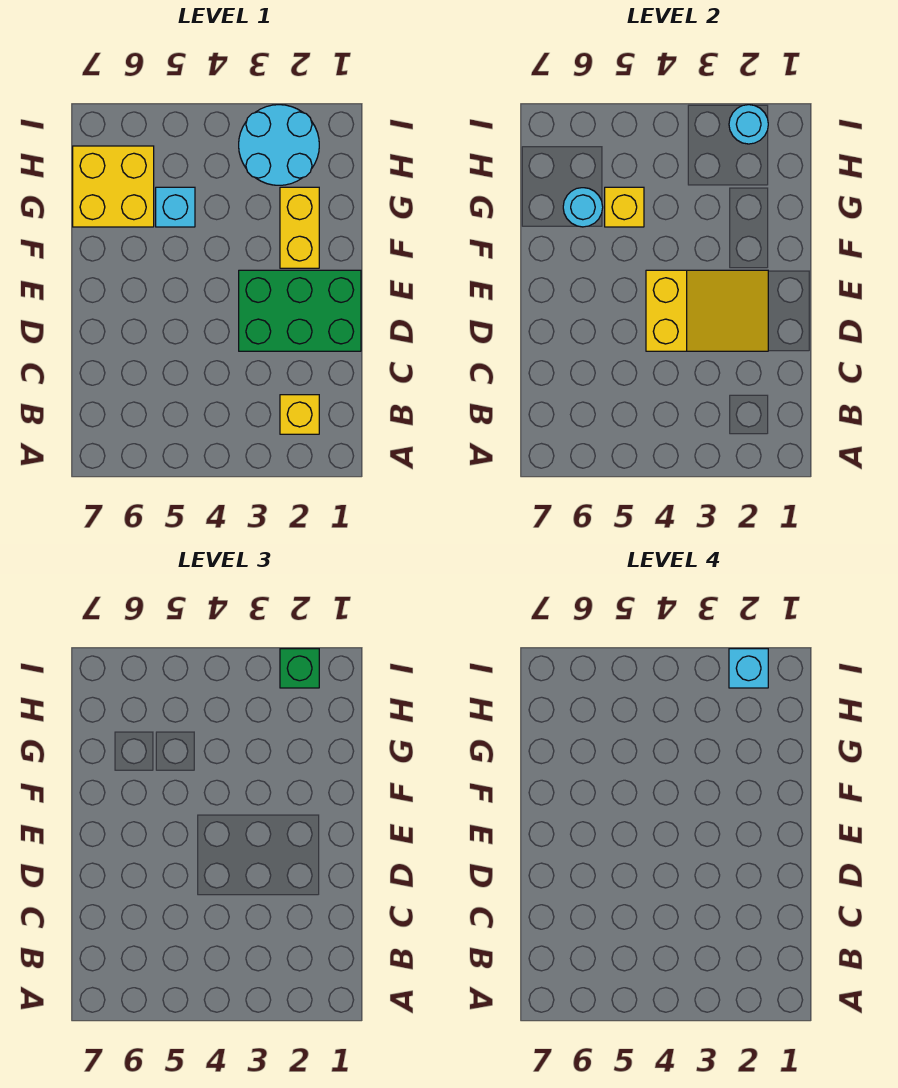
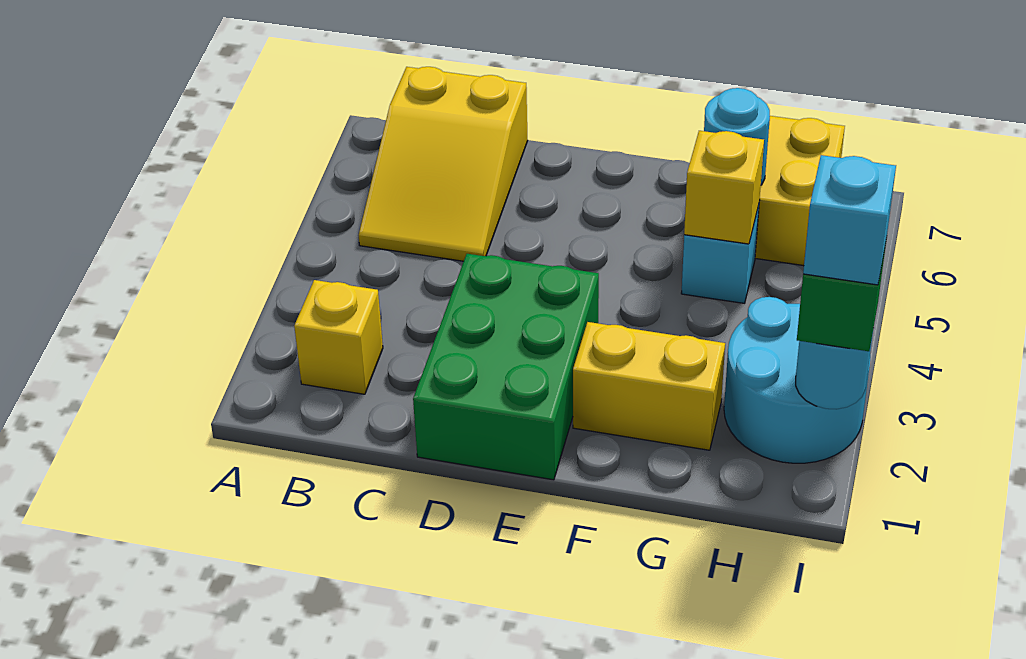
yellow 2x3 slope [646,270,768,351] -> yellow 2x3 slope moved to [359,67,528,261]

